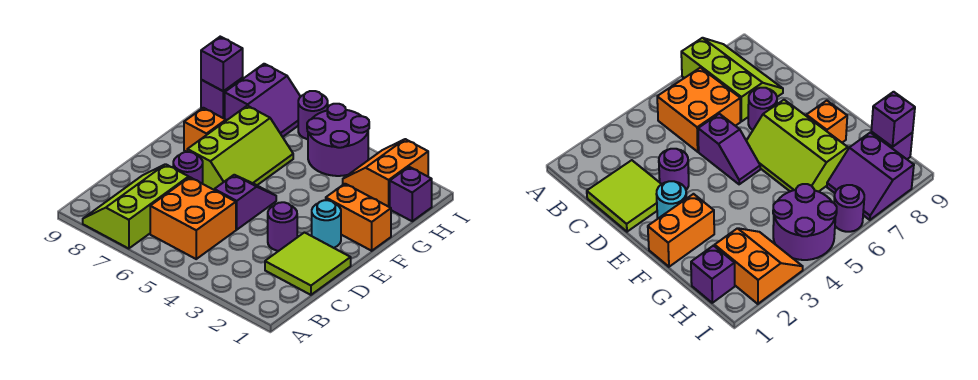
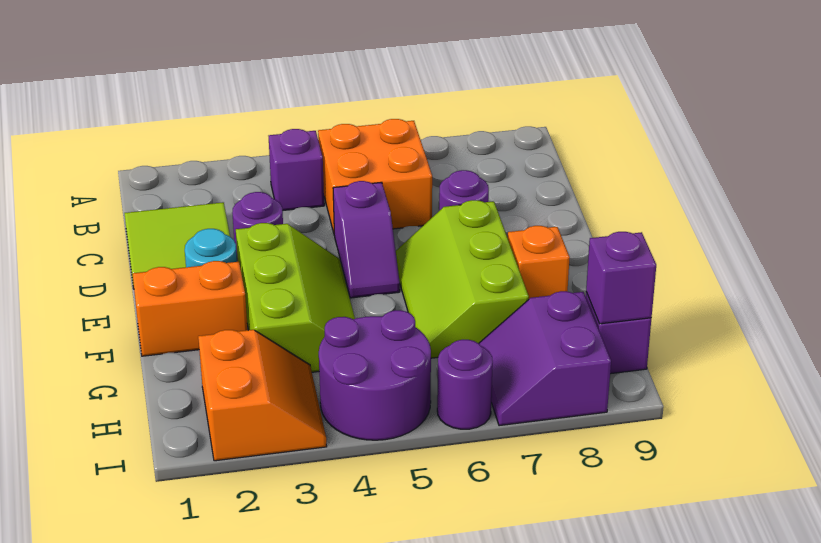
lime 2x3 slope [83,164,189,249] -> lime 2x3 slope moved to [236,223,355,372]
purple 1x1 brick [390,167,432,221] -> purple 1x1 brick moved to [269,129,324,211]

